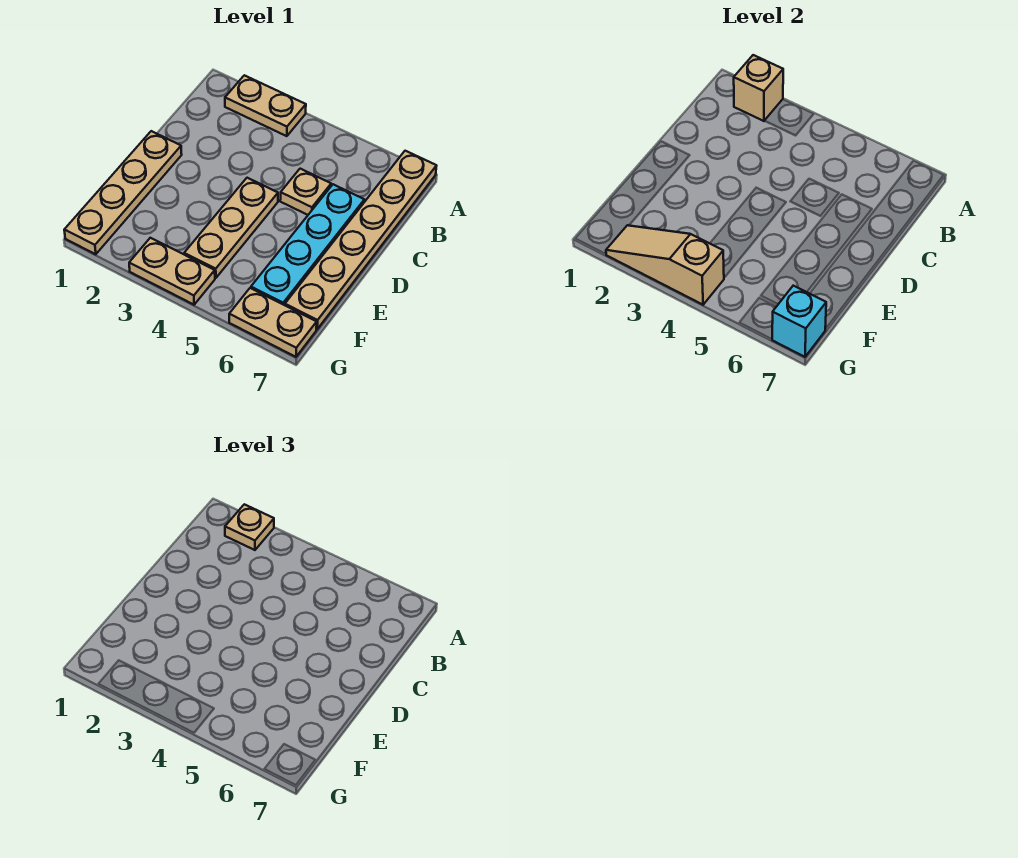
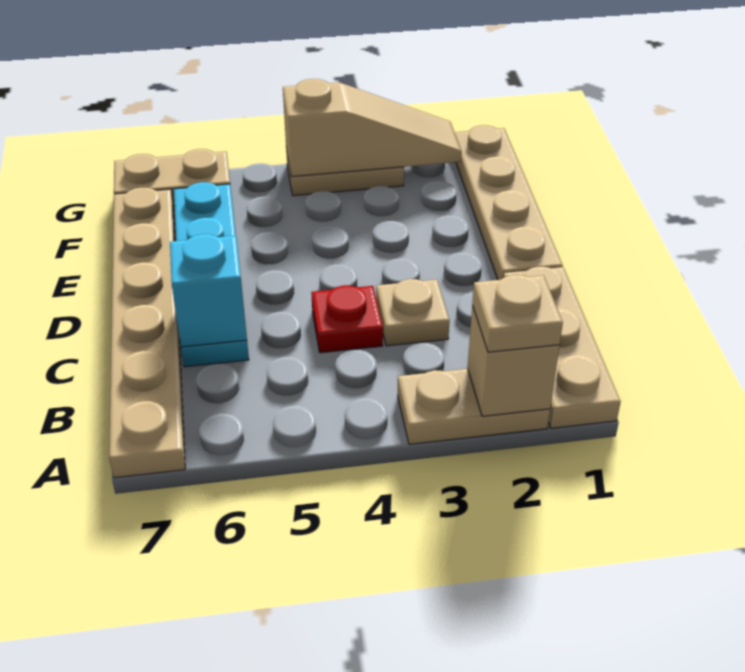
none -> red 1x1 plate [311,285,383,353]
tan 1x1 plate [280,169,331,215] -> tan 1x1 plate moved to [376,279,450,346]
tan 1x3 plate [184,178,278,278] -> tan 1x3 plate moved to [503,267,621,428]
cyan 1x1 brick [772,286,826,357] -> cyan 1x1 brick moved to [170,234,247,347]

